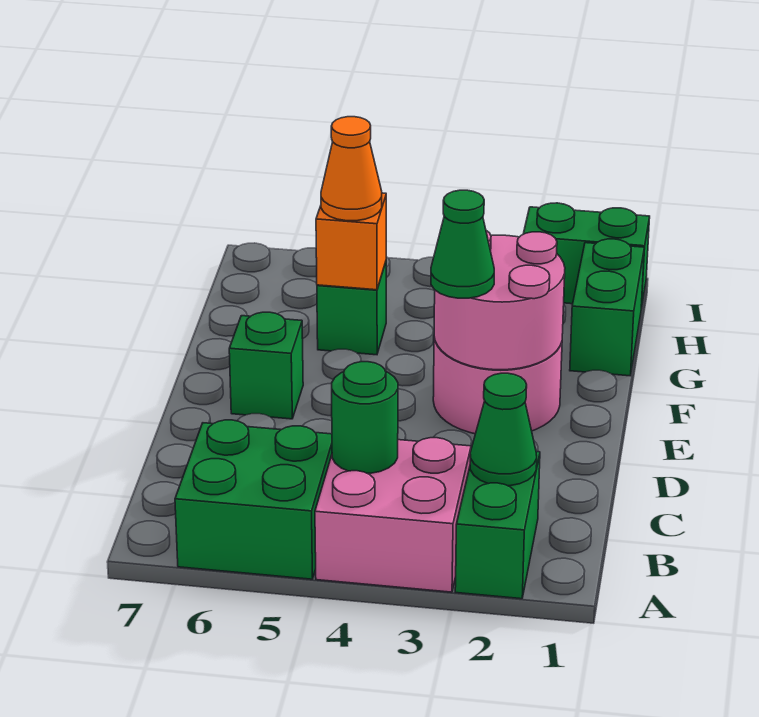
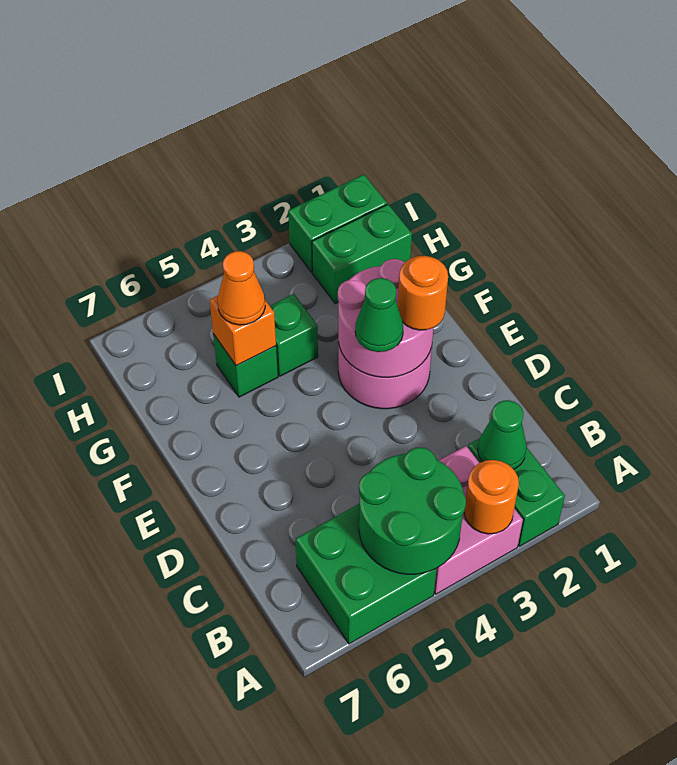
none -> orange 1x1 round brick [464,460,519,534]
green 1x1 round brick [332,362,398,473] -> green 2x2 round brick [359,447,466,574]
none -> orange 1x1 round brick [398,256,448,330]
green 1x1 brick [229,312,303,419] -> green 1x1 brick moved to [270,294,318,376]
green 1x2 brick [570,239,644,376] -> green 1x2 brick turned to [312,204,412,304]

